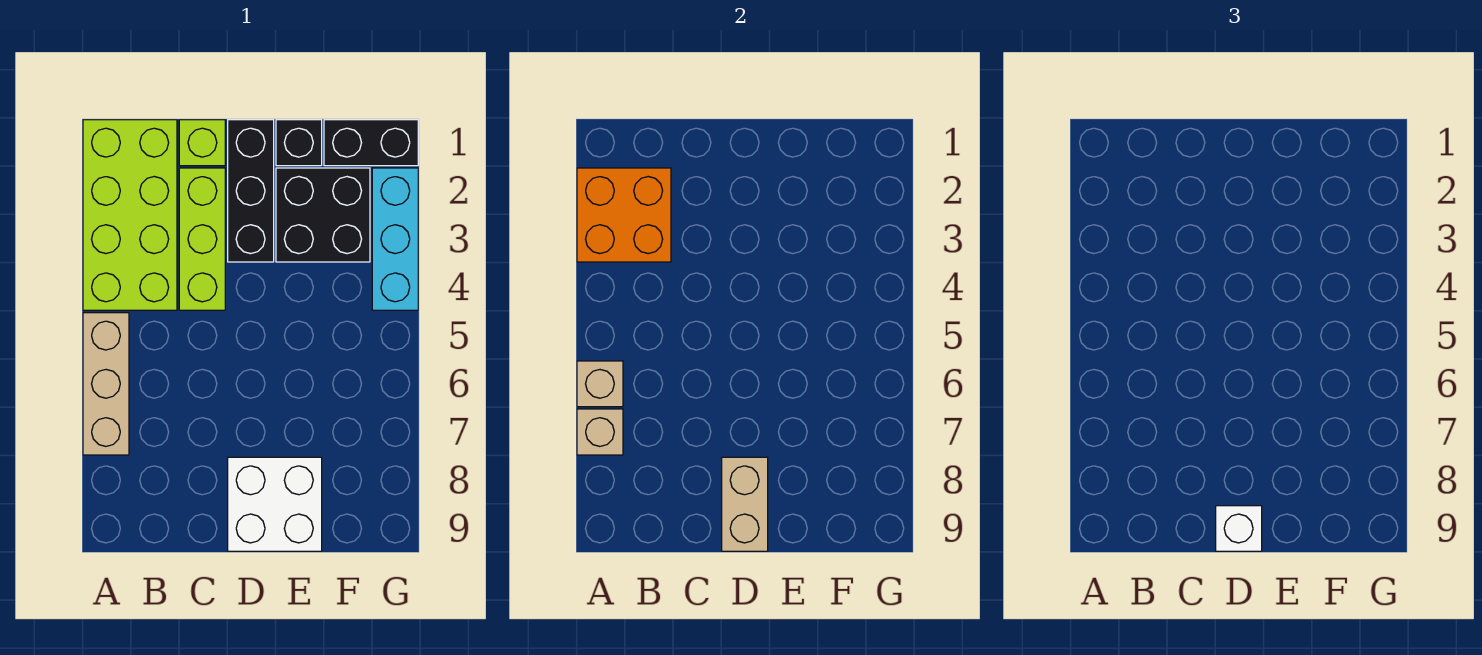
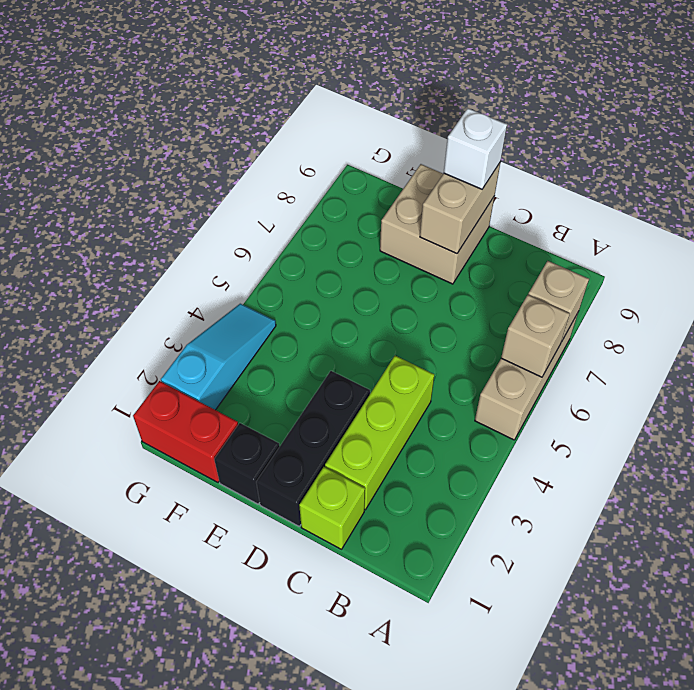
lime 2x4 brick [83,120,177,310] -> none
orange 2x2 brick [577,168,671,262] -> none
white 2x2 brick [228,457,322,551] -> tan 2x2 brick [380,164,494,284]
black 2x2 brick [276,168,370,262] -> none
black 1x2 brick [324,120,418,166] -> red 1x2 brick [133,381,238,482]
cyan 1x3 brick [372,168,418,310] -> cyan 1x3 slope [161,304,276,410]

